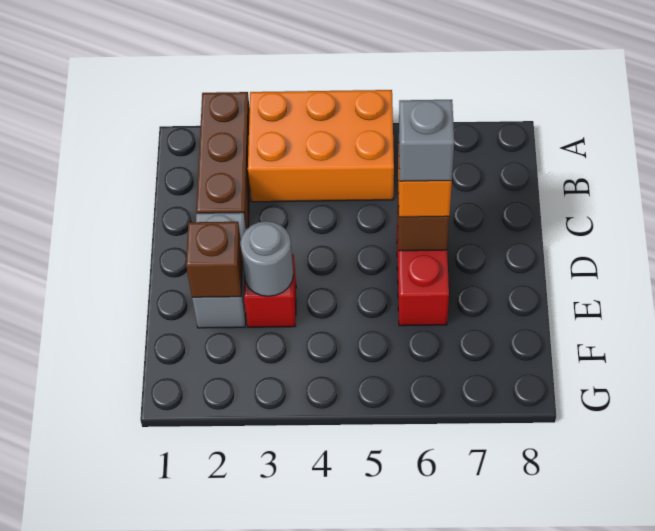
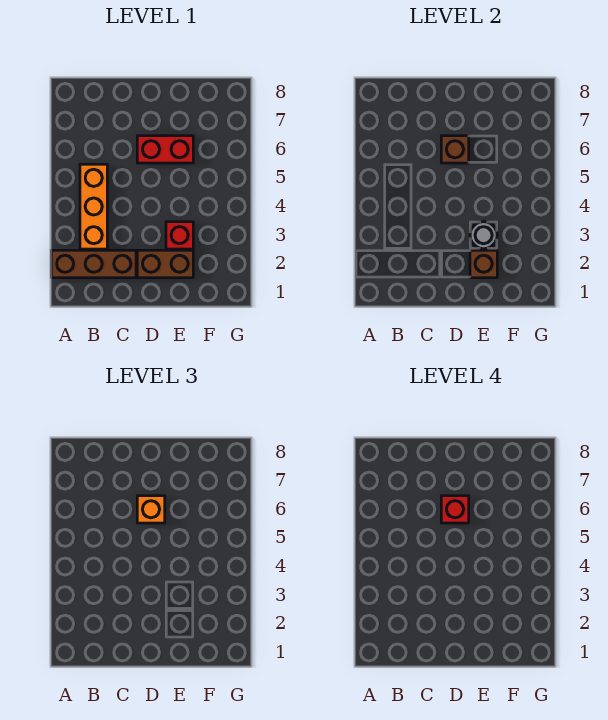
orange 2x3 brick [248,90,394,202] -> orange 1x3 brick [80,164,107,249]
grey 1x2 brick [192,212,246,328] -> brown 1x2 brick [137,250,193,278]
grey 1x1 brick [399,100,454,181] -> red 1x1 brick [441,496,469,523]

